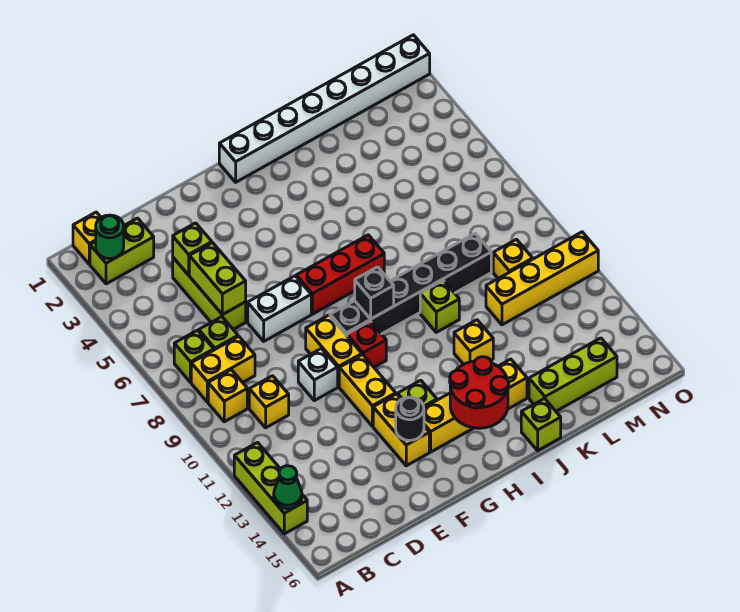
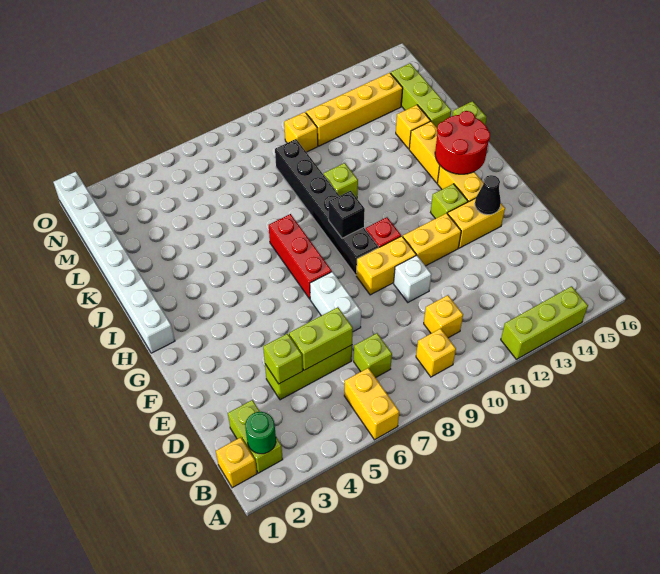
green 1x1 cone [274,466,302,509] -> none
lime 1x1 brick [174,330,214,382] -> none
yellow 1x2 brick [191,336,255,402] -> yellow 1x2 brick moved to [344,368,399,440]
black 1x1 round brick [396,397,424,441] -> black 1x1 cone [475,175,501,215]
yellow 1x1 brick [454,320,493,364] -> yellow 1x1 brick moved to [396,105,430,149]
yellow 1x4 brick [486,232,598,325] -> yellow 1x4 brick turned to [306,73,403,146]

